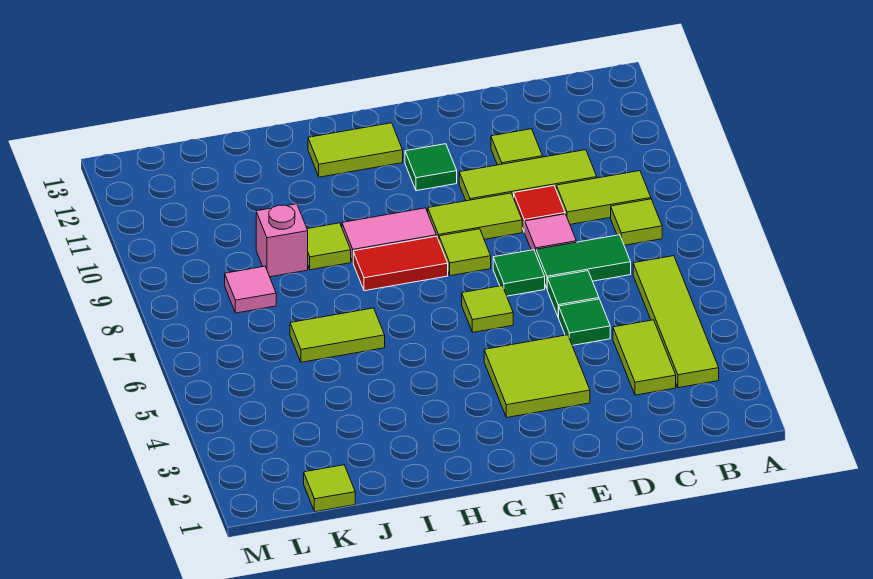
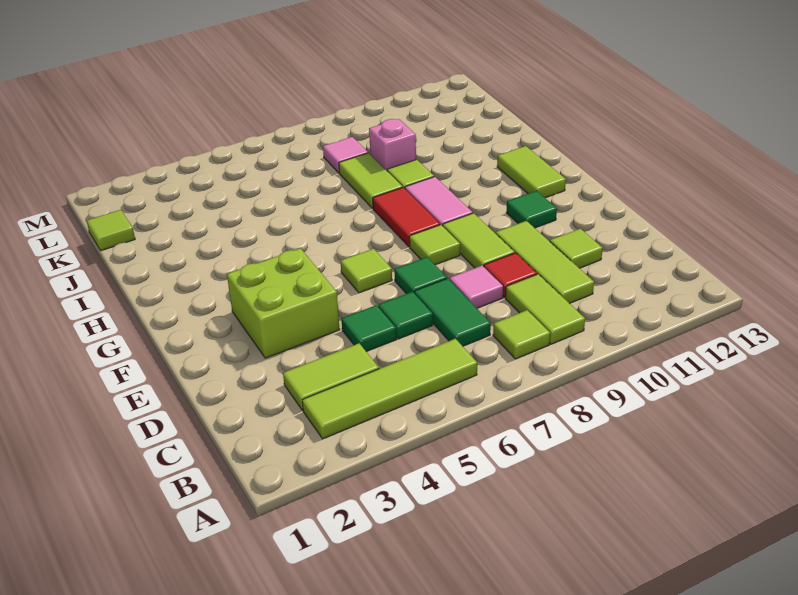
lime 2x2 tile [484,335,590,418] -> lime 2x2 brick [227,248,340,358]
lime 1x2 tile [290,308,385,362] -> lime 1x2 tile moved to [339,153,403,208]

